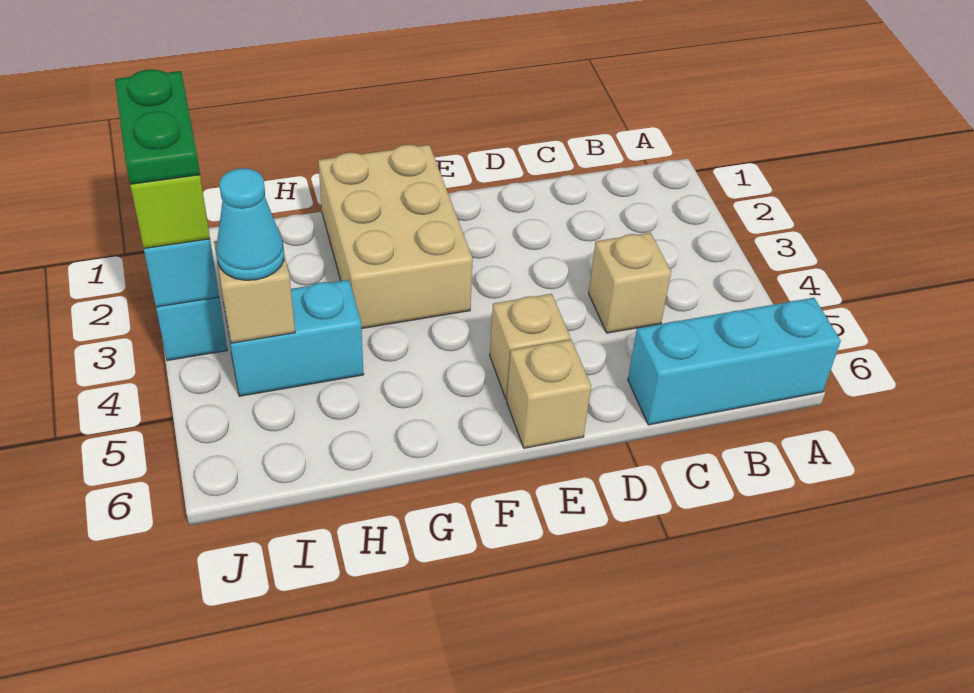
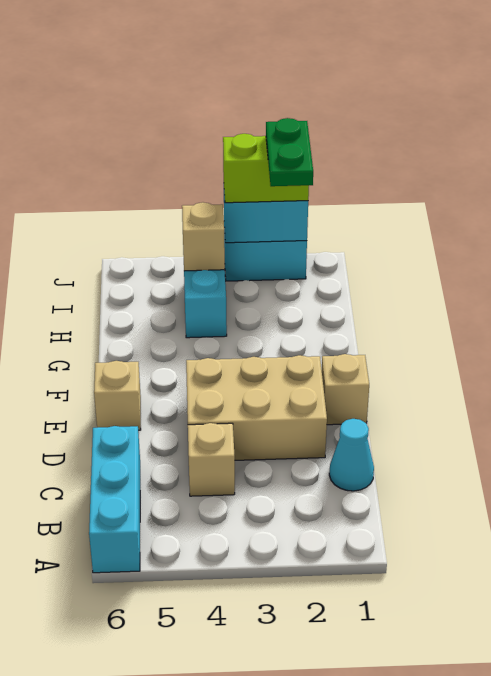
tan 1x1 brick [490,294,570,399] -> tan 1x1 brick moved to [322,354,369,425]
tan 2x3 brick [318,145,473,329] -> tan 2x3 brick moved to [186,355,327,460]
cyan 1x1 cone [216,168,284,280] -> cyan 1x1 cone moved to [329,419,374,491]
green 1x2 plate [115,69,200,184] -> green 1x2 plate turned to [266,118,313,186]

